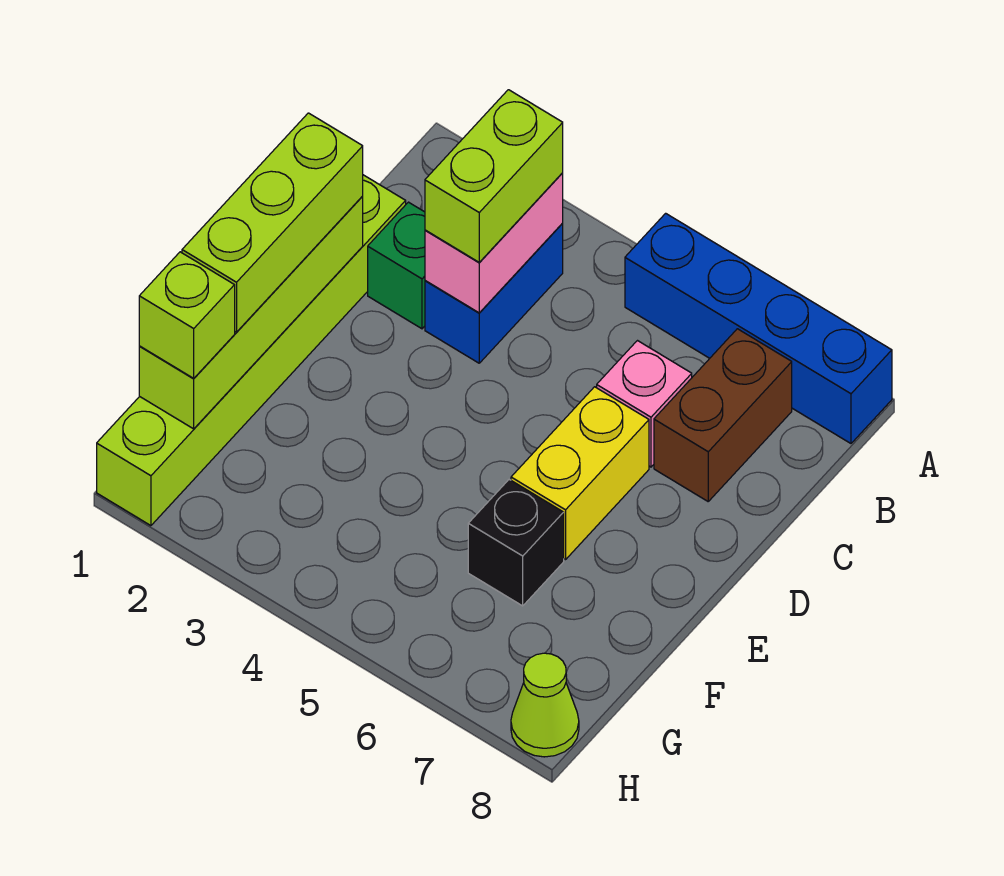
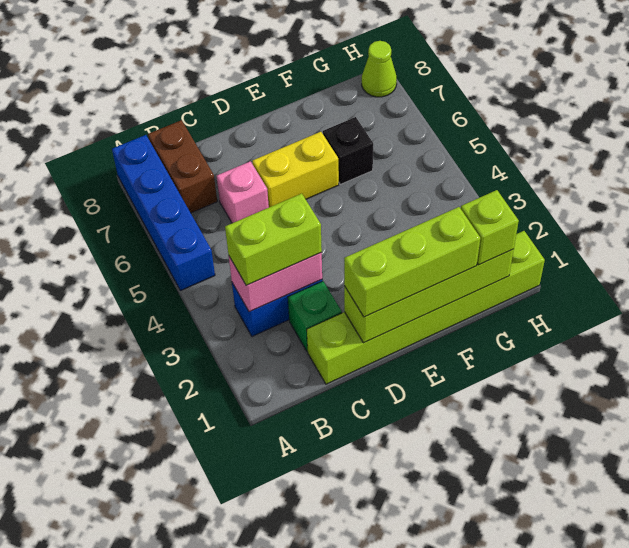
brown 1x2 brick [654,329,792,501] -> brown 1x2 brick turned to [148,120,217,213]

